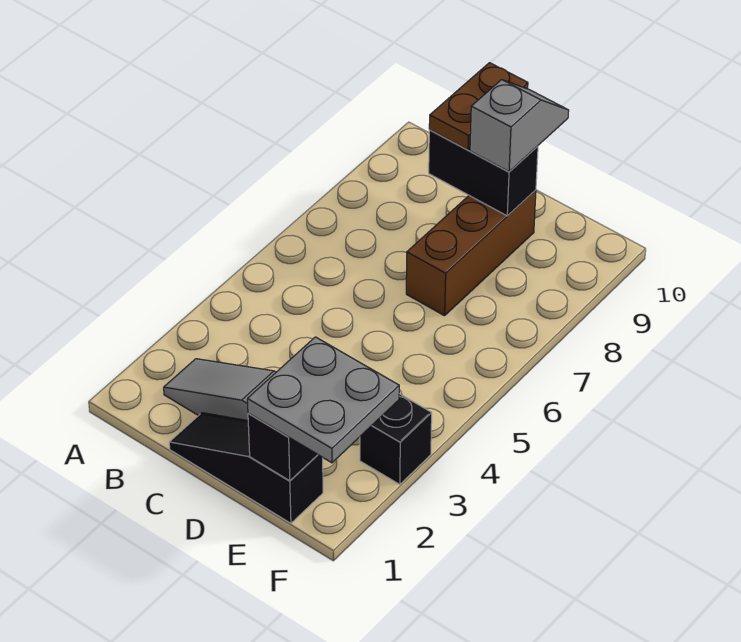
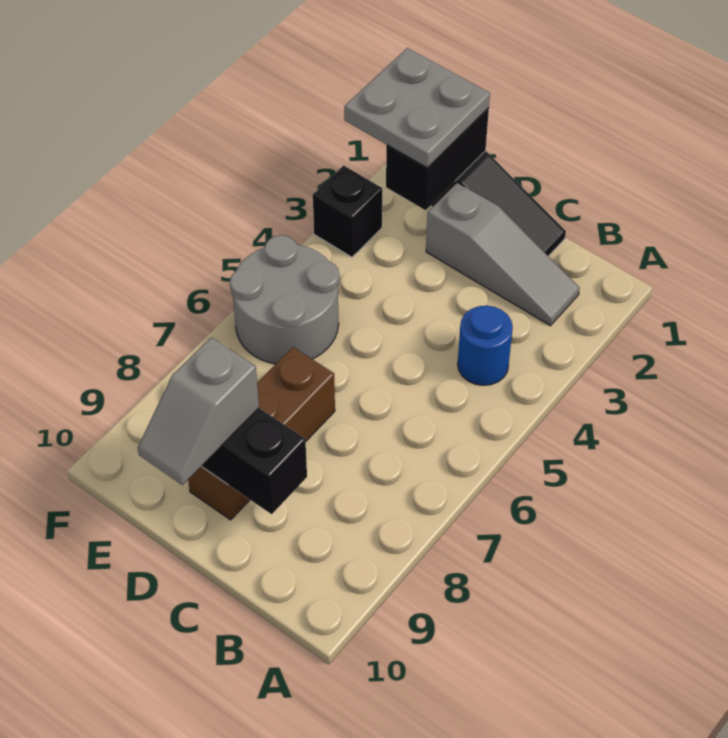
none -> blue 1x1 round brick [458,306,513,385]
brown 1x2 plate [429,63,528,150] -> none
none -> grey 2x2 round brick [230,235,339,364]

